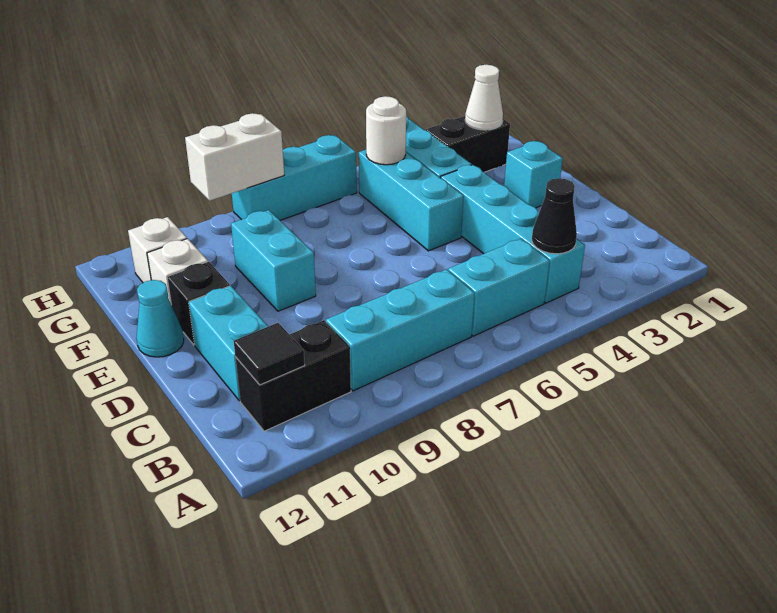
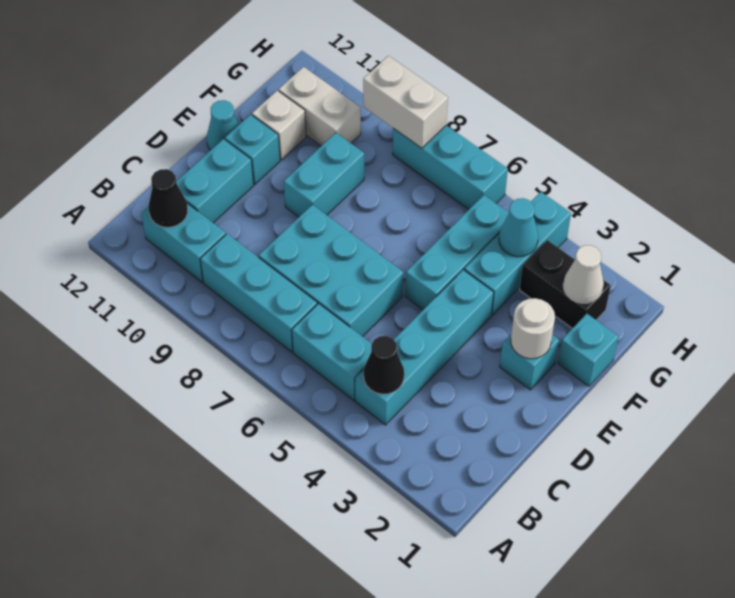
black 1x2 brick [235,320,351,431] -> cyan 1x2 brick [141,203,226,282]
black 1x1 tile [234,323,305,385] -> black 1x1 cone [149,169,188,227]
none -> cyan 2x3 brick [259,205,403,337]
black 1x1 brick [167,261,230,345] -> cyan 1x1 brick [225,114,280,184]
none -> cyan 1x1 brick [558,314,618,386]
none -> cyan 1x1 cone [499,198,538,257]
white 1x1 round brick [366,96,406,165] -> white 1x1 round brick moved to [511,298,555,359]
white 1x1 brick [128,217,187,283] -> white 1x2 brick [279,67,361,146]

